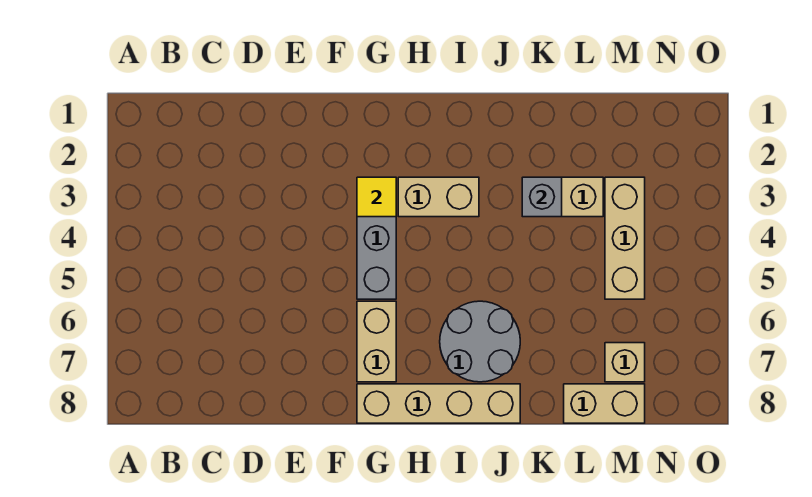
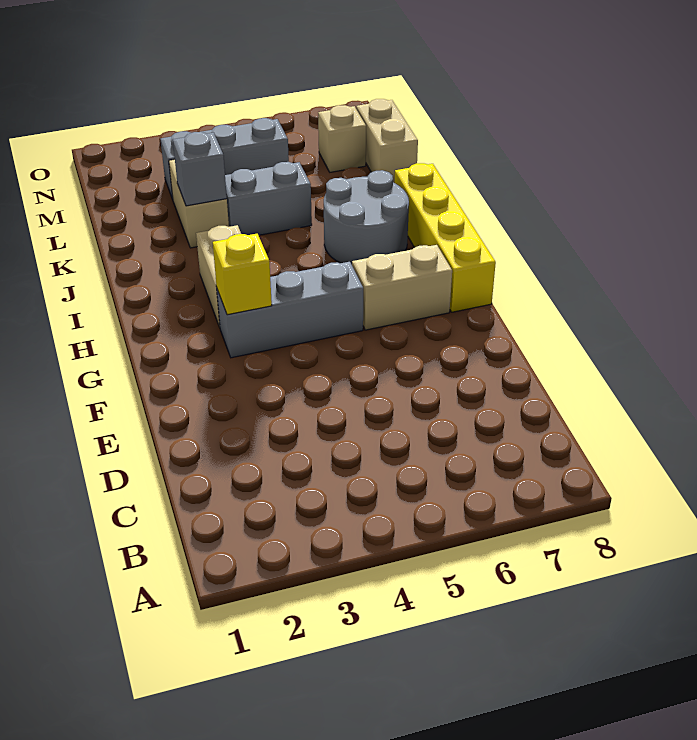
yellow 1x1 tile [357,177,396,217] -> yellow 1x1 brick [213,234,272,315]
tan 1x4 brick [357,384,520,423] -> yellow 1x4 brick [395,163,496,312]
none -> grey 1x2 brick [225,162,312,235]
tan 1x3 brick [605,177,645,299] -> grey 1x3 brick [161,118,289,199]

